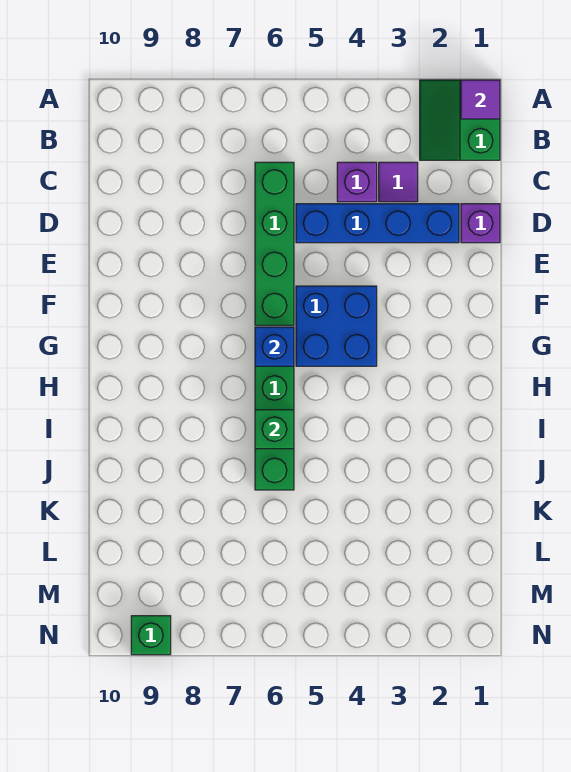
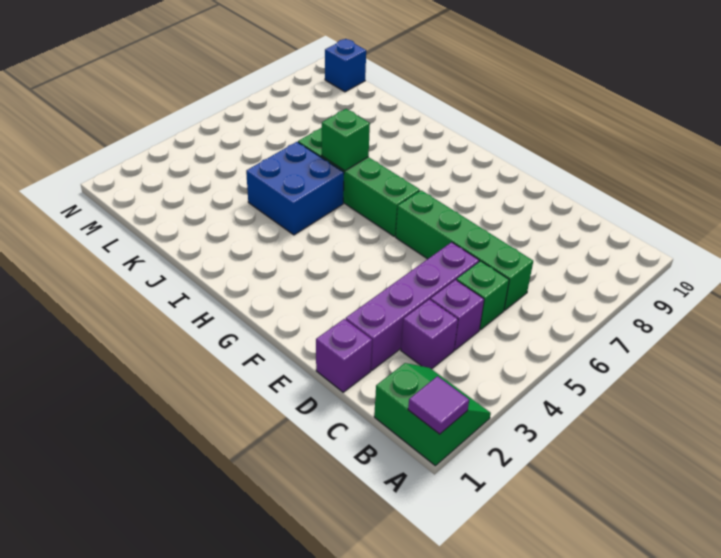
purple 1x1 tile [379,162,418,202] -> purple 1x1 brick [401,299,458,369]
blue 1x4 brick [296,204,459,243] -> purple 1x4 brick [346,242,479,370]
blue 2x2 brick [296,286,377,366] -> blue 2x2 brick moved to [246,142,344,235]
blue 1x1 brick [255,327,294,366] -> blue 1x1 brick moved to [325,39,366,92]
green 1x1 brick [131,616,171,655] -> green 1x1 brick moved to [457,261,509,330]

